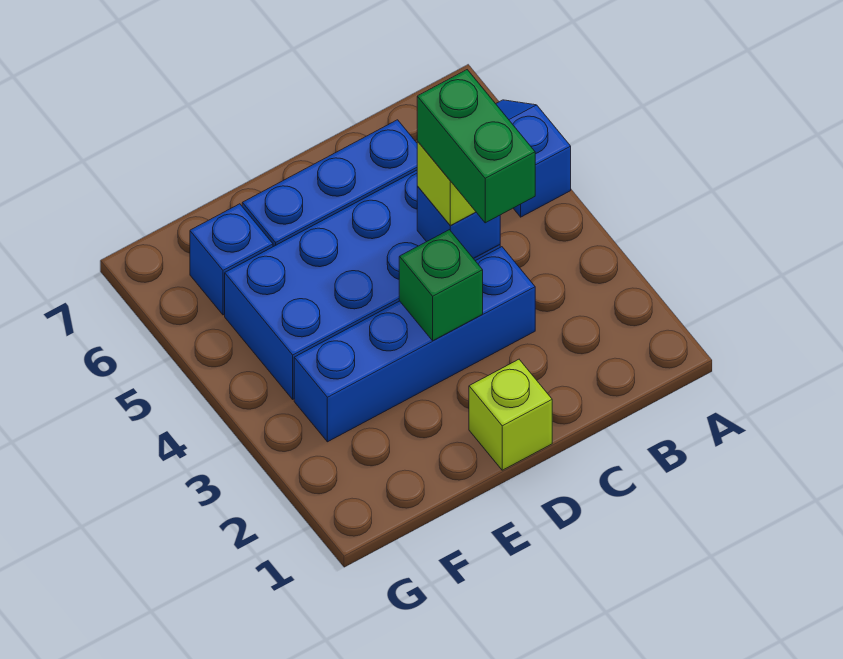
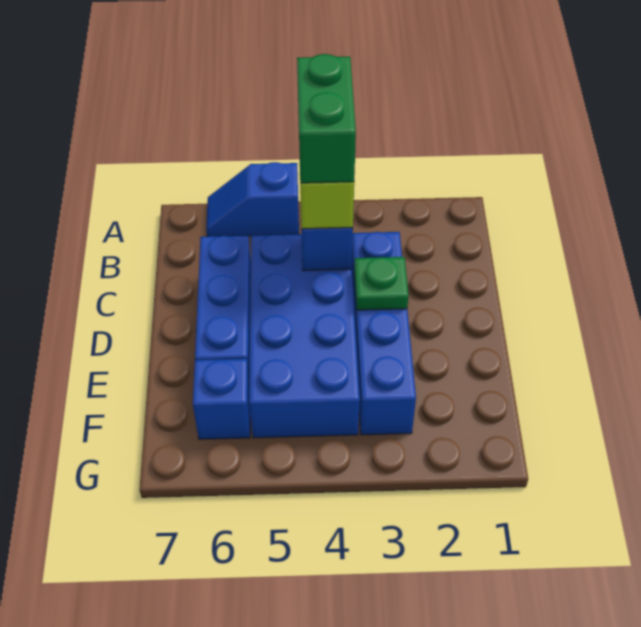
green 1x2 brick [417,70,535,223] -> green 1x2 brick turned to [297,54,356,183]
lime 1x1 brick [469,359,552,470] -> none
green 1x1 brick [399,230,483,341] -> green 1x1 plate [354,257,409,310]

